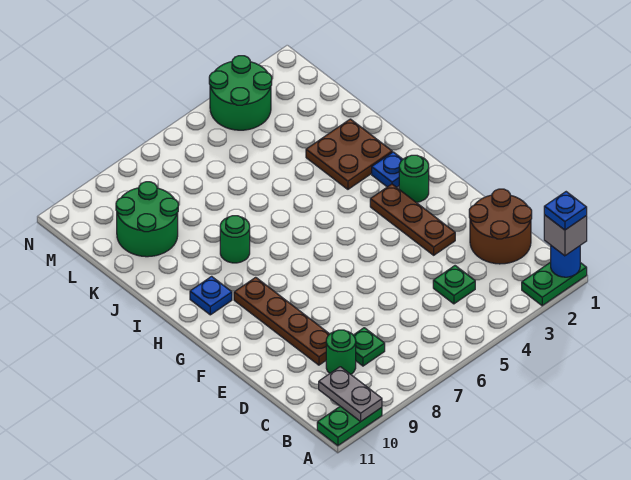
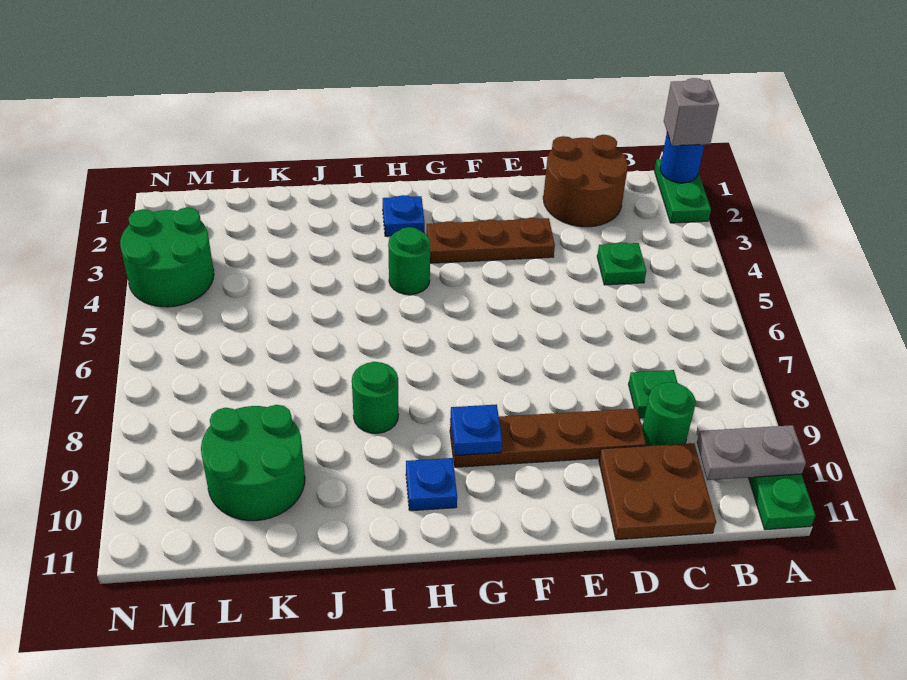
blue 1x1 plate [544,192,587,230] -> blue 1x1 plate moved to [450,405,502,455]
green 1x1 round brick [399,155,429,202] -> green 1x1 round brick moved to [388,227,430,295]
brown 2x2 plate [306,119,392,189] -> brown 2x2 plate moved to [599,443,716,540]

